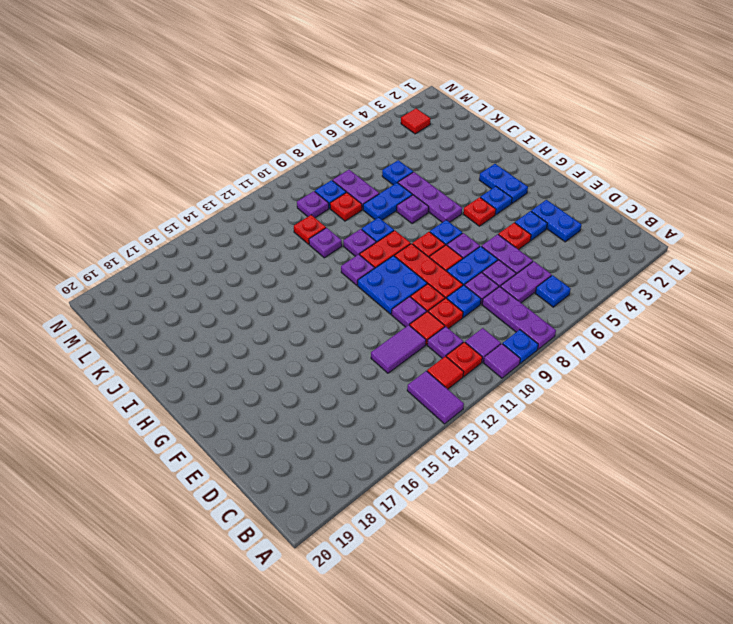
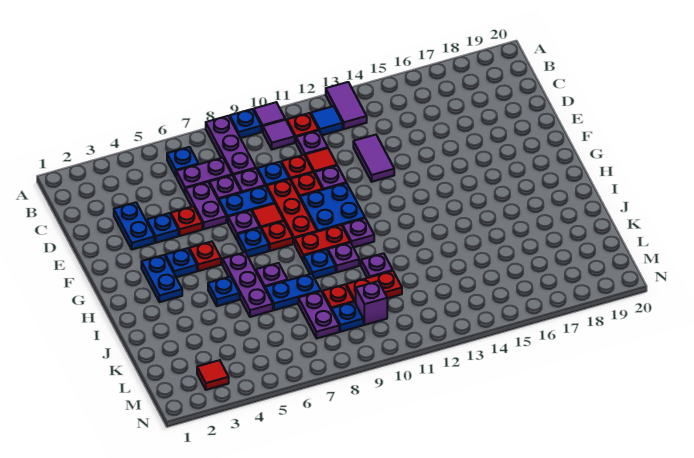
red 1x1 tile [427,356,464,389] -> blue 1x1 tile [311,106,343,135]
purple 1x2 tile [371,325,426,373] -> purple 1x2 tile turned to [353,135,394,182]
blue 1x1 plate [382,160,413,185] -> blue 1x1 plate moved to [208,277,240,306]
red 1x1 plate [294,215,326,244] -> red 1x2 plate [346,271,402,303]
purple 1x1 plate [297,191,329,218] -> purple 1x1 brick [355,281,387,325]

